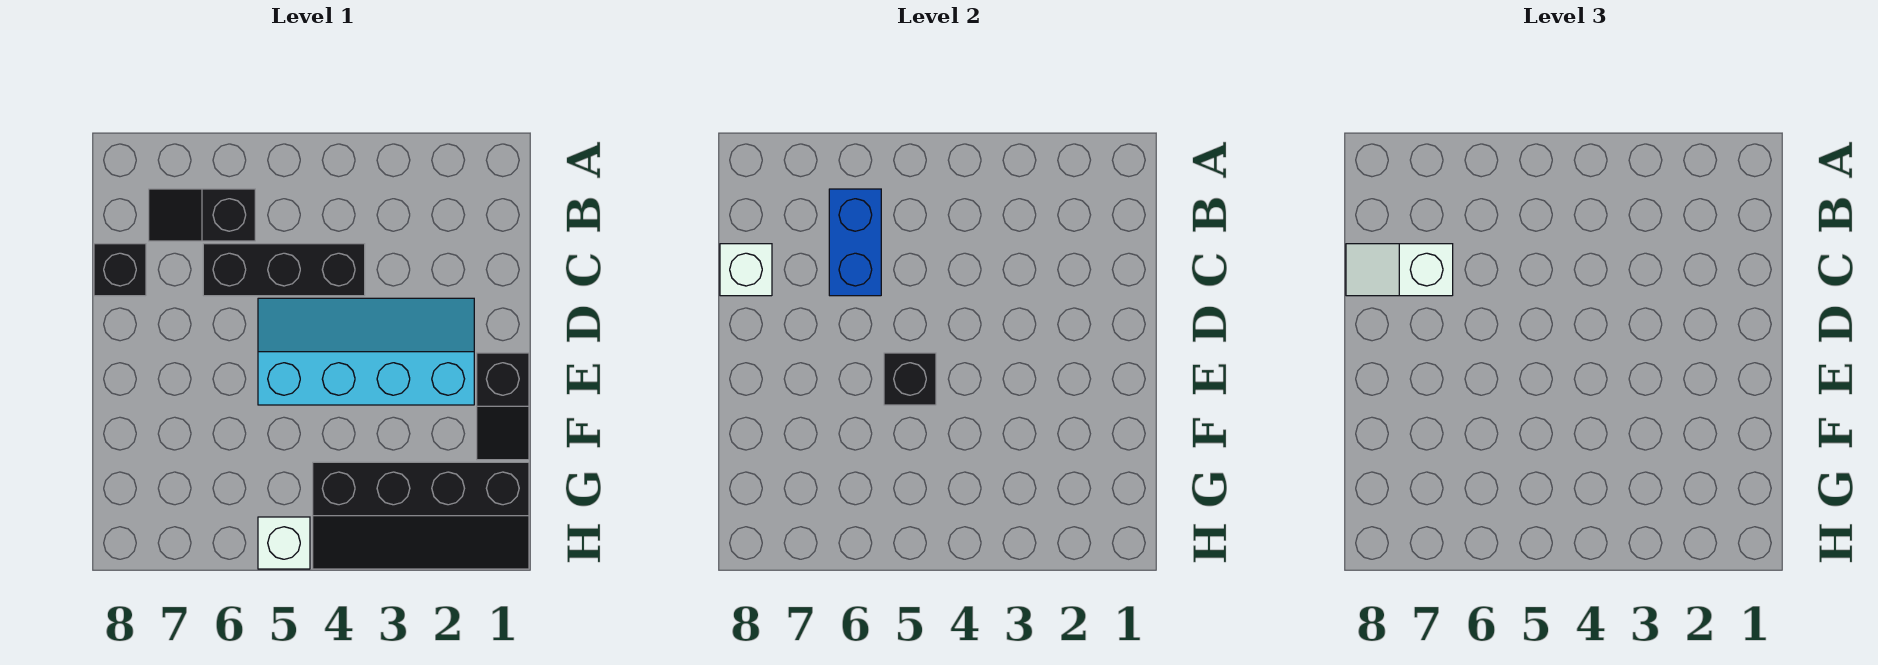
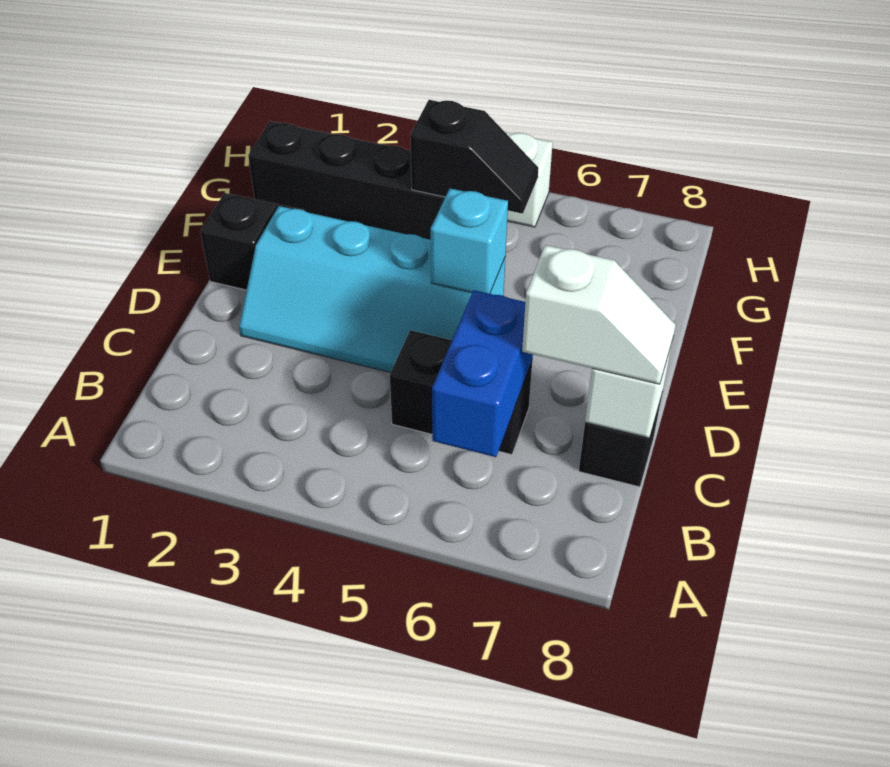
black 1x2 slope [149,189,255,241] -> black 1x2 slope moved to [410,100,538,214]
black 1x3 brick [203,244,365,296] -> black 1x2 brick [390,330,532,455]
black 1x1 brick [884,353,936,405] -> cyan 1x1 brick [431,188,508,294]

